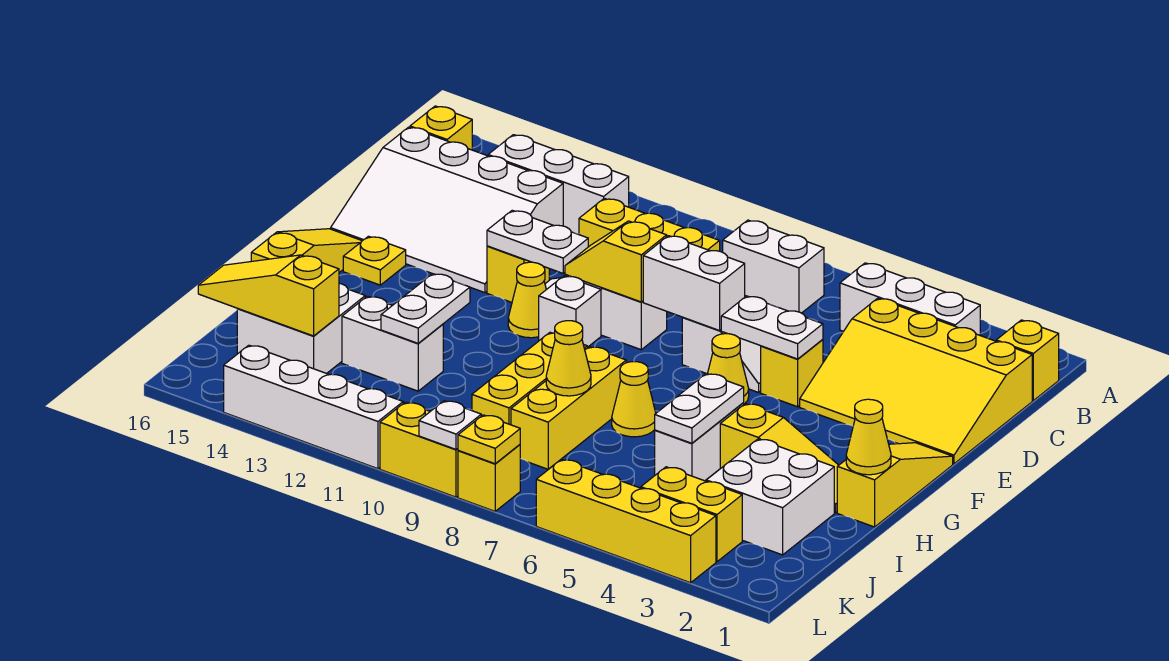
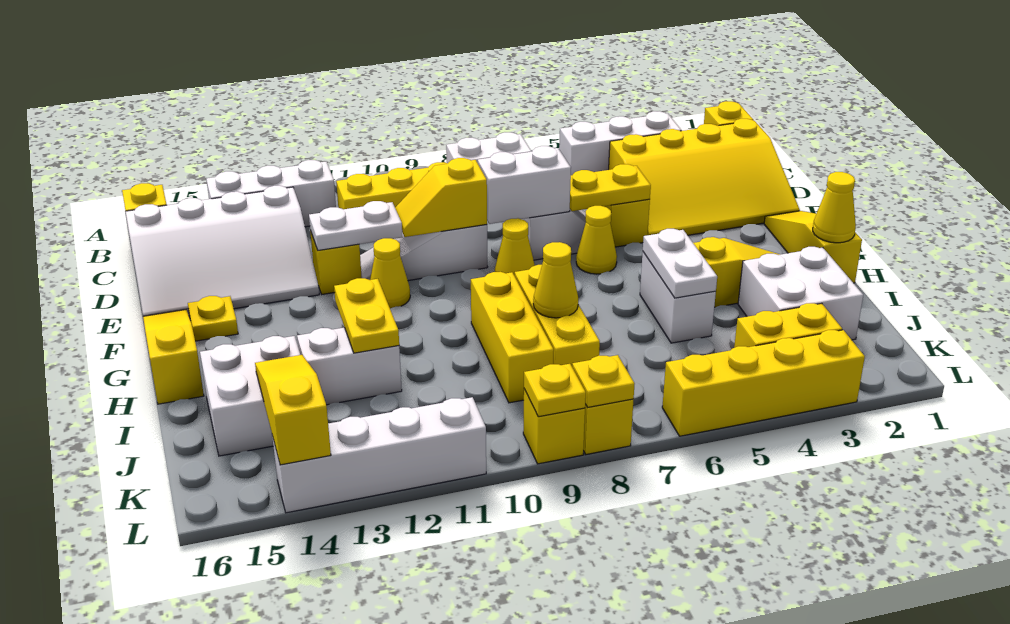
white 1x2 plate [721,296,823,359] -> yellow 1x2 plate [570,164,651,211]
white 1x1 brick [539,276,601,347] -> none
yellow 1x1 cone [612,362,656,437] -> yellow 1x1 cone moved to [495,218,535,276]
white 1x2 plate [381,274,470,343] -> yellow 1x2 plate [334,278,399,353]
yellow 1x3 slope [198,255,339,336] -> yellow 1x3 slope turned to [255,355,331,465]
yellow 1x2 brick [380,402,458,497] -> yellow 1x1 brick [523,389,585,464]
white 1x1 plate [419,401,481,449] -> yellow 1x1 plate [524,364,586,417]

